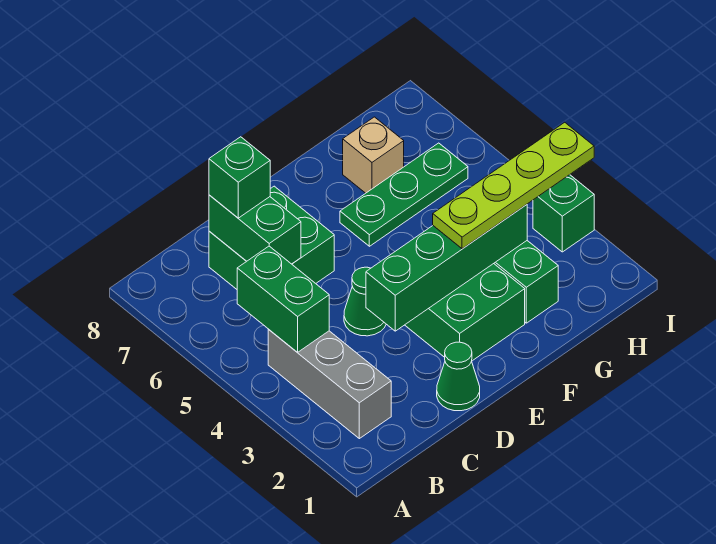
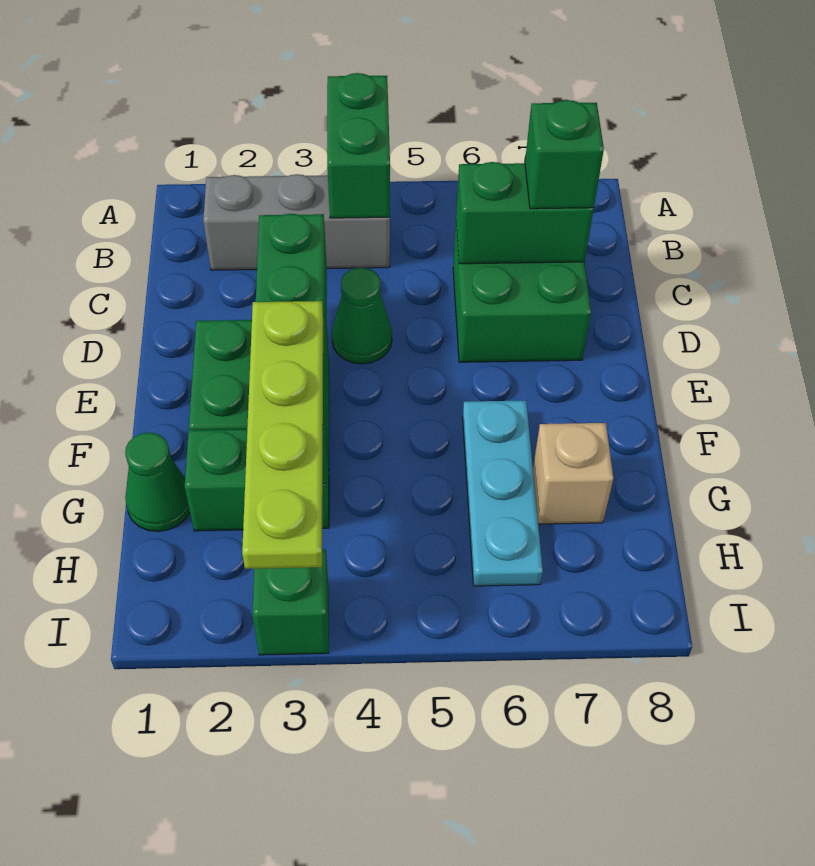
green 1x2 brick [237,246,329,352] -> green 1x2 brick turned to [327,73,390,218]
green 1x1 cone [437,342,480,411] -> green 1x1 cone moved to [125,433,190,532]
green 1x3 plate [340,143,468,246] -> cyan 1x3 plate [463,400,543,586]

